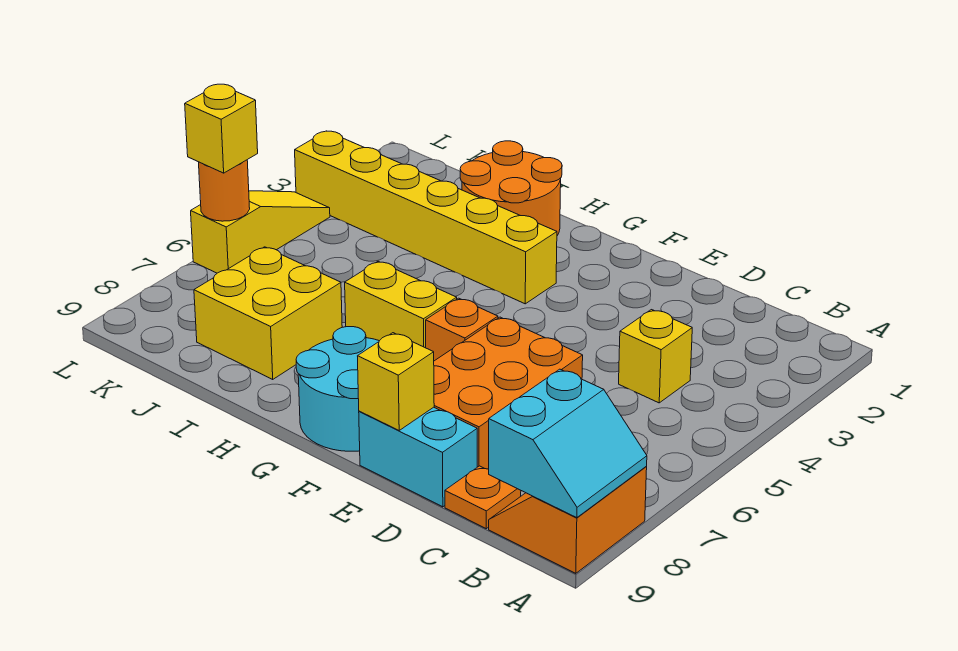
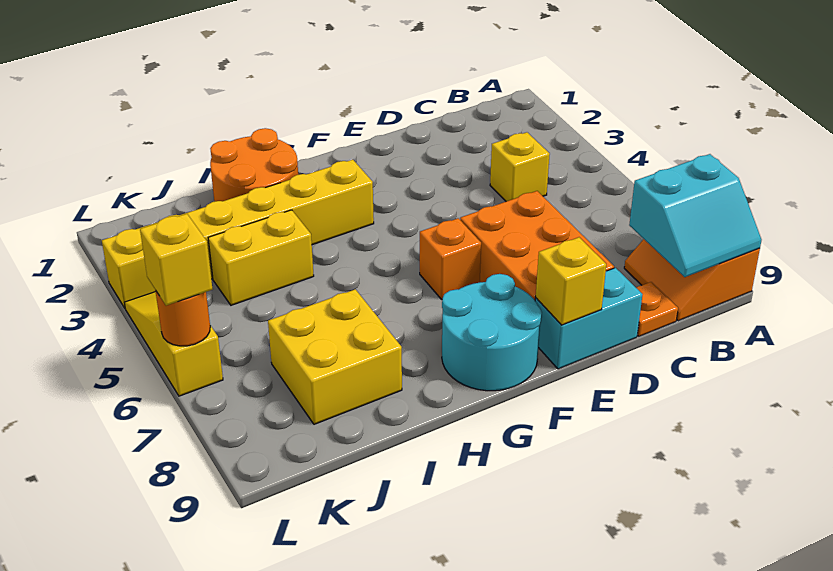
cyan 2x2 slope [489,369,647,518] -> cyan 2x2 slope turned to [629,154,762,277]
yellow 1x2 brick [345,261,457,348] -> yellow 1x2 brick moved to [208,210,314,305]

